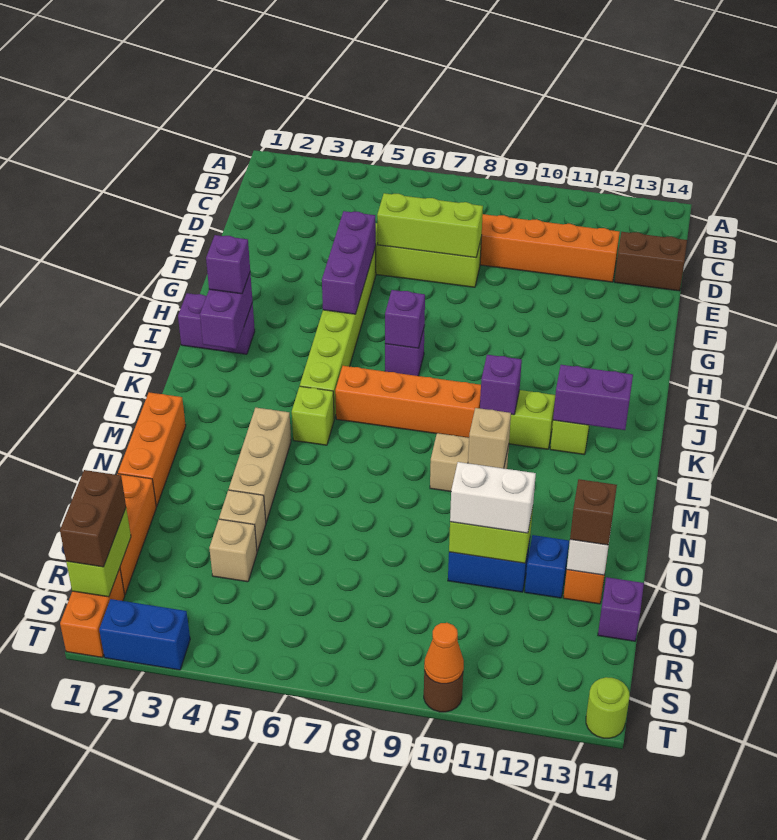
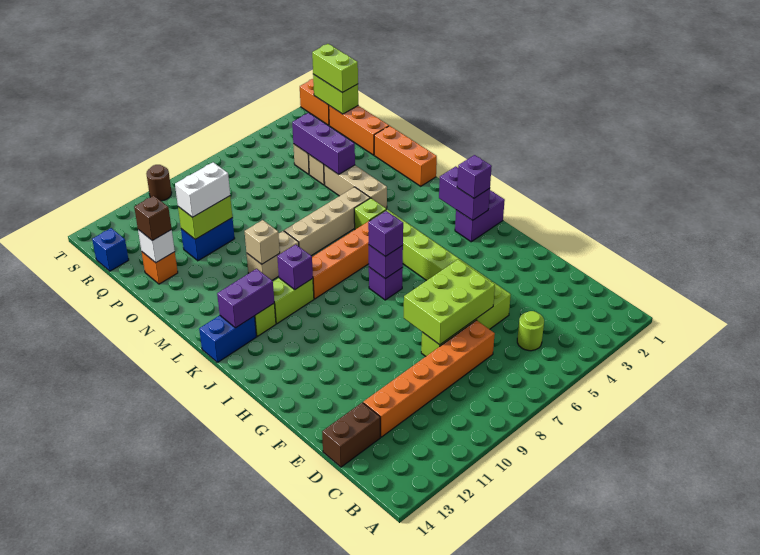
lime 1x3 brick [377,193,483,258] -> lime 2x3 brick [404,259,495,345]
purple 1x3 brick [322,211,376,314] -> purple 1x3 brick moved to [292,113,355,174]
none -> tan 1x4 brick [284,187,370,256]
blue 1x1 brick [525,535,569,598] -> blue 1x1 brick moved to [92,228,129,271]
purple 1x1 brick [598,577,644,641] -> purple 1x1 brick moved to [368,211,403,257]
brown 1x2 brick [60,470,126,567] -> lime 1x2 brick [312,44,358,93]
blue 1x2 brick [99,599,190,670] -> blue 1x2 brick moved to [199,315,256,363]
orange 1x1 cone [424,623,464,684] -> none
lime 1x1 round brick [586,677,630,738] -> lime 1x1 round brick moved to [517,311,544,351]

